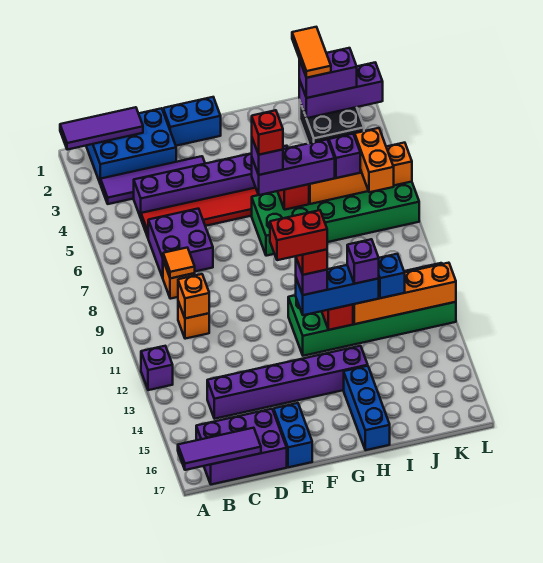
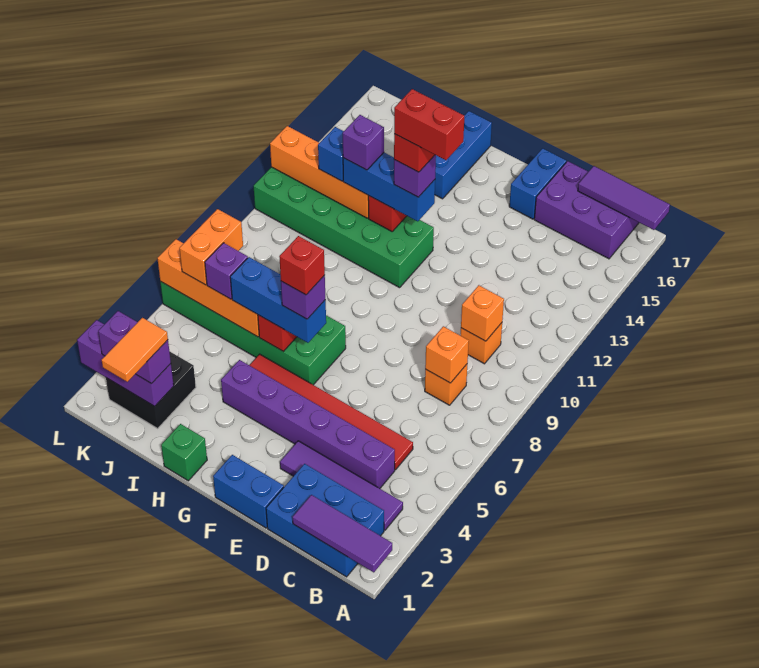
purple 1x1 brick [141,346,173,390] -> none
purple 2x2 brick [148,209,213,278] -> none
orange 1x1 tile [163,248,195,278] -> orange 1x1 brick [425,326,469,383]
purple 1x6 brick [207,346,368,419] -> none
purple 1x3 brick [252,139,335,195] -> blue 1x3 brick [230,257,326,343]
none -> green 1x1 brick [161,424,207,481]

